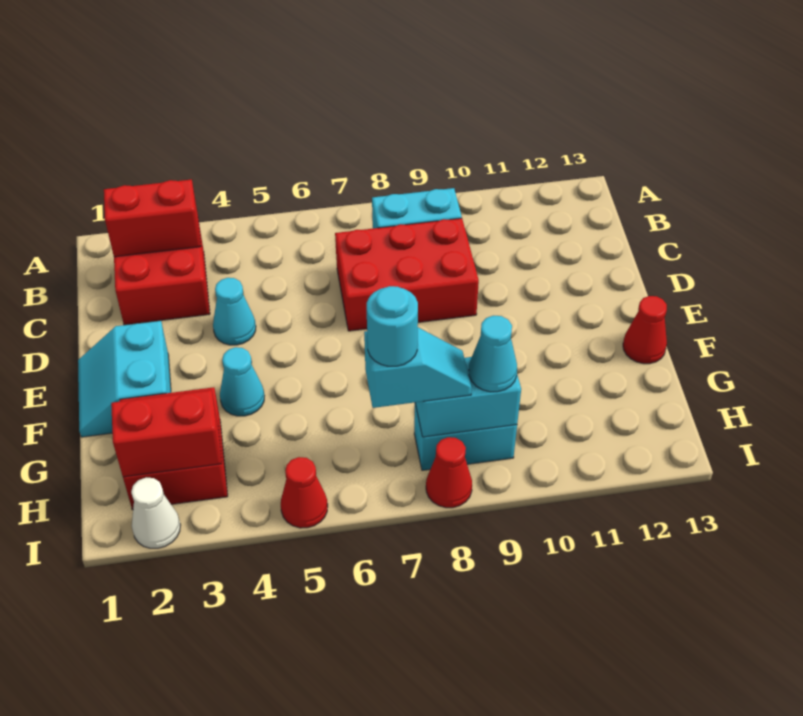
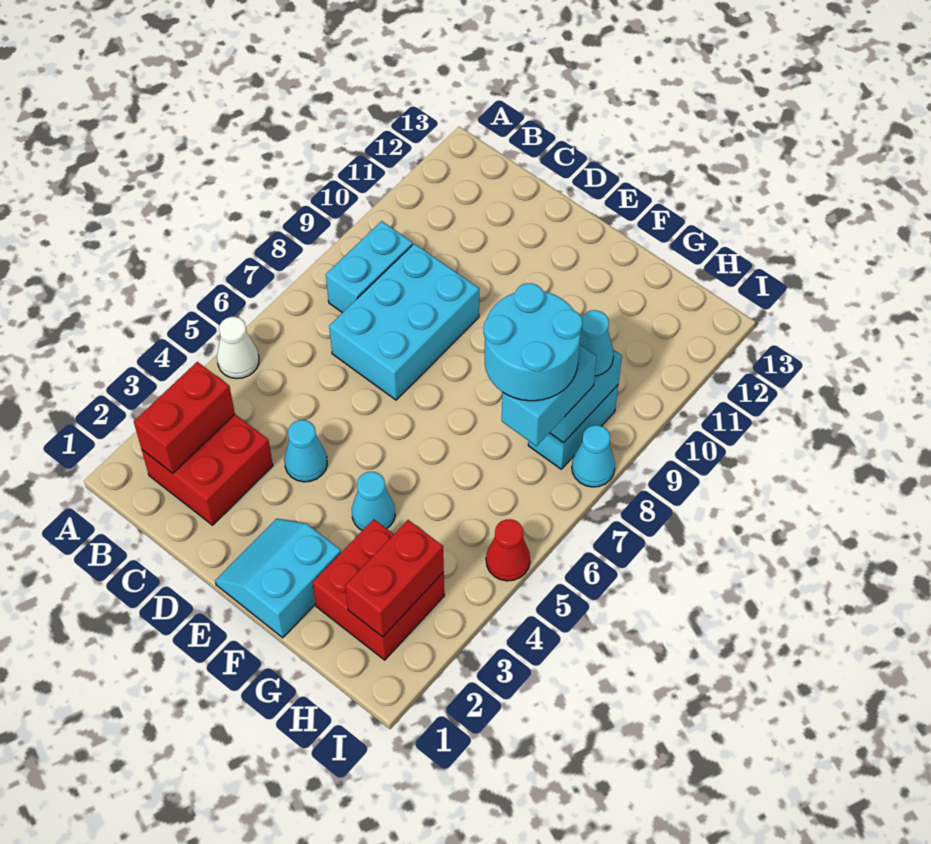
red 2x3 brick [335,218,479,331] -> cyan 2x3 brick [329,244,479,400]
cyan 2x2 slope [78,321,171,437] -> cyan 2x2 slope turned to [215,519,341,638]
red 1x1 cone [623,296,667,364] -> none
cyan 1x2 slope [364,327,472,408] -> cyan 1x2 brick [502,345,597,446]
cyan 1x1 round brick [367,286,418,366] -> cyan 2x2 round brick [484,283,582,401]
white 1x1 cone [131,477,180,548] -> white 1x1 cone moved to [217,317,259,379]
red 1x1 cone [426,437,472,508] -> cyan 1x1 cone [572,425,615,487]

